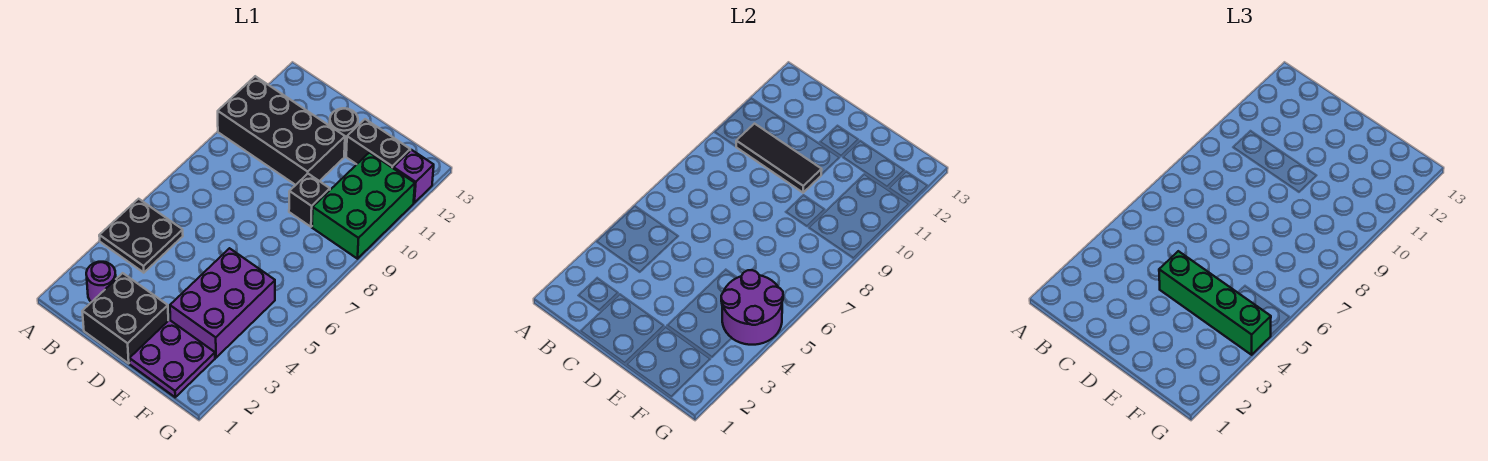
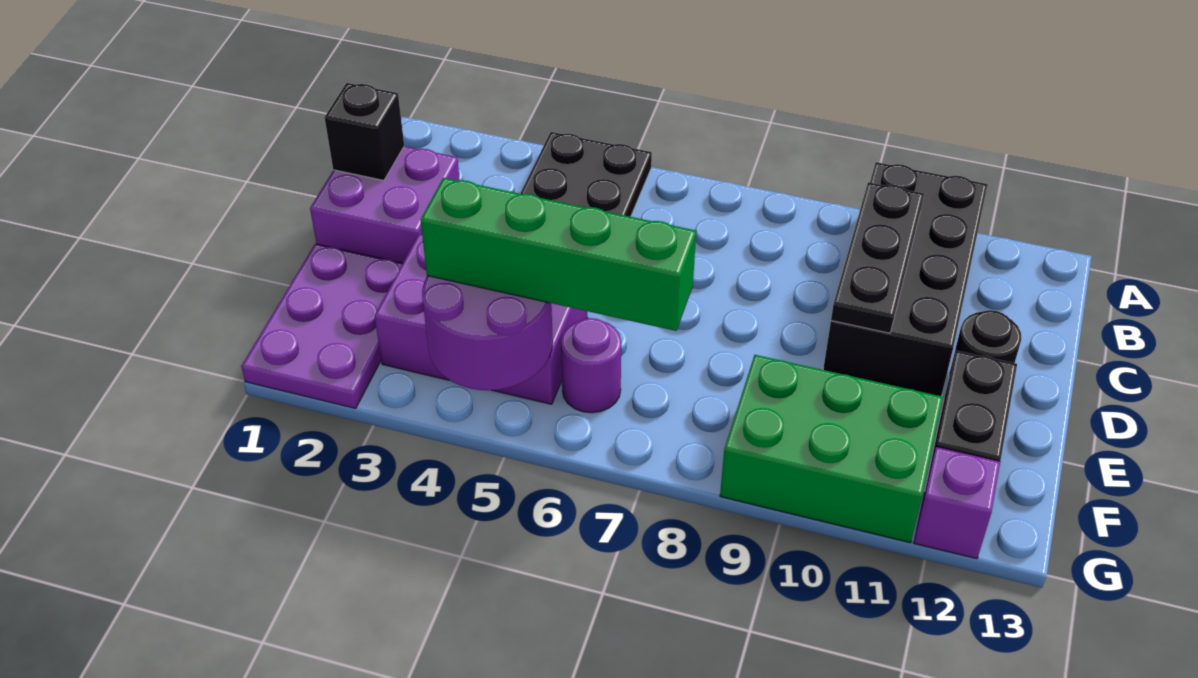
purple 1x1 round brick [86,262,116,302] -> purple 1x1 round brick moved to [561,318,621,413]
black 1x3 tile [736,124,822,193] -> black 1x3 plate [831,182,924,333]
black 2x2 brick [82,273,168,363] -> purple 2x2 brick [310,146,460,263]
green 1x4 brick [1159,251,1271,355] -> green 1x4 brick turned to [420,178,696,331]
purple 2x2 plate [130,320,215,397] -> purple 2x3 plate [241,244,403,408]
black 1x1 brick [289,174,330,227] -> black 1x1 brick moved to [325,83,404,180]

